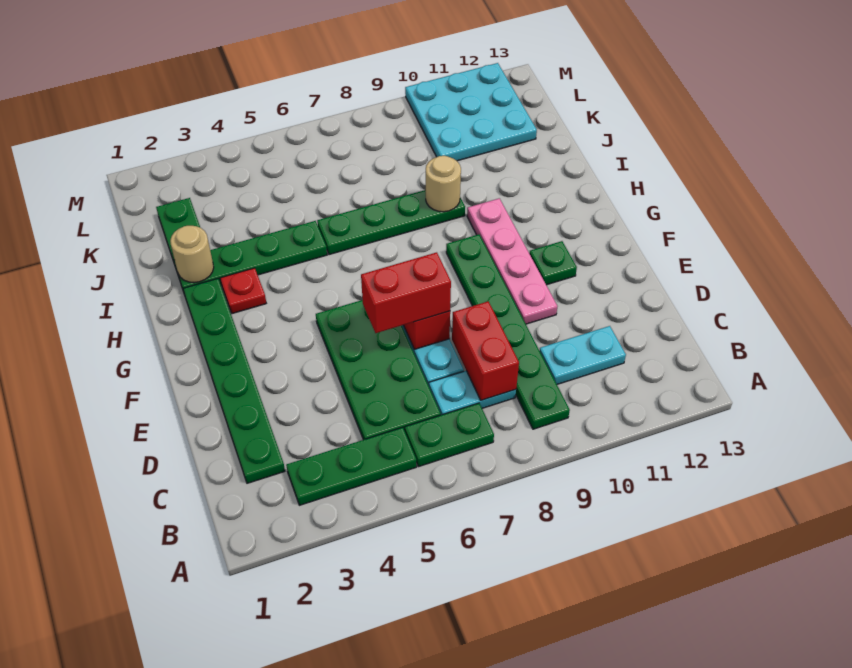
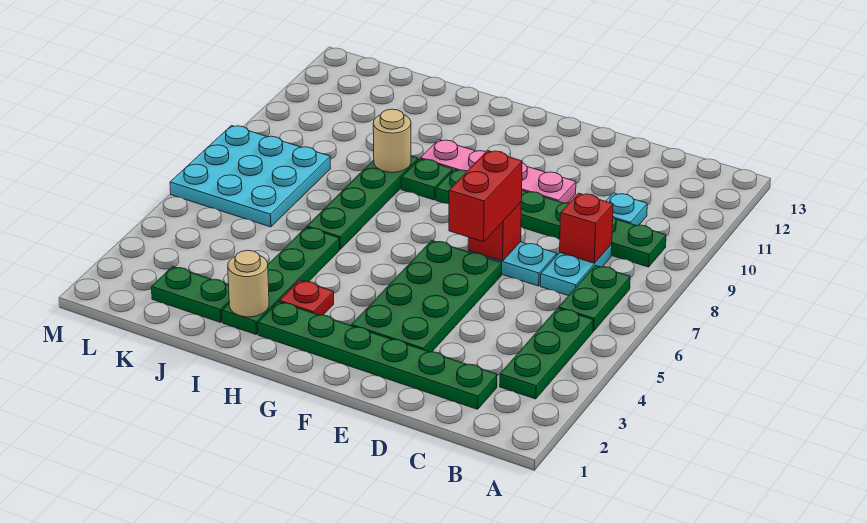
green 2x4 plate [316,300,441,440] -> green 2x4 plate turned to [351,240,502,352]
red 1x2 brick [452,302,519,400] -> red 1x1 brick [560,193,613,263]
cyan 1x2 plate [539,326,626,384] -> cyan 1x1 plate [606,193,647,226]
green 1x1 plate [529,241,577,285] -> green 1x1 plate moved to [401,159,452,200]
cyan 3x3 plate [405,63,537,161] -> cyan 3x3 plate moved to [170,126,331,227]

